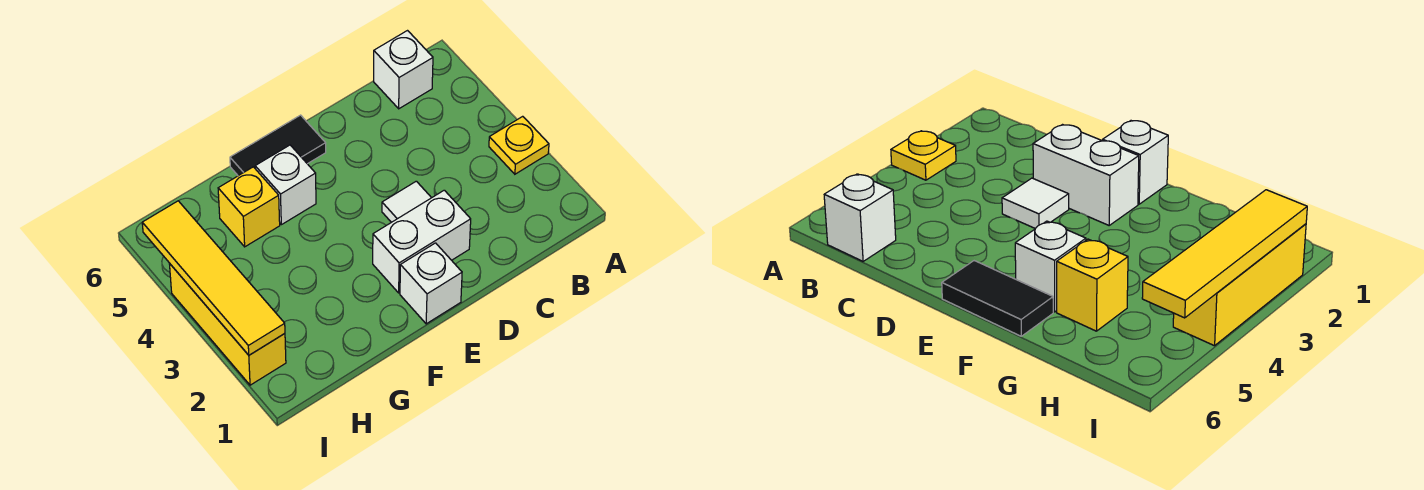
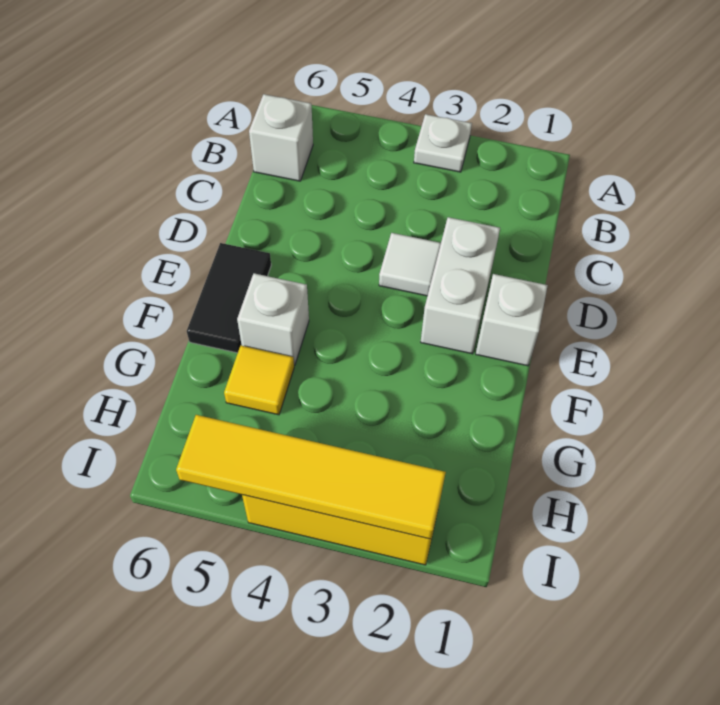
yellow 1x1 plate [489,116,549,174] -> white 1x1 plate [414,114,472,172]
yellow 1x1 brick [218,167,280,247] -> yellow 1x1 tile [224,346,294,415]

